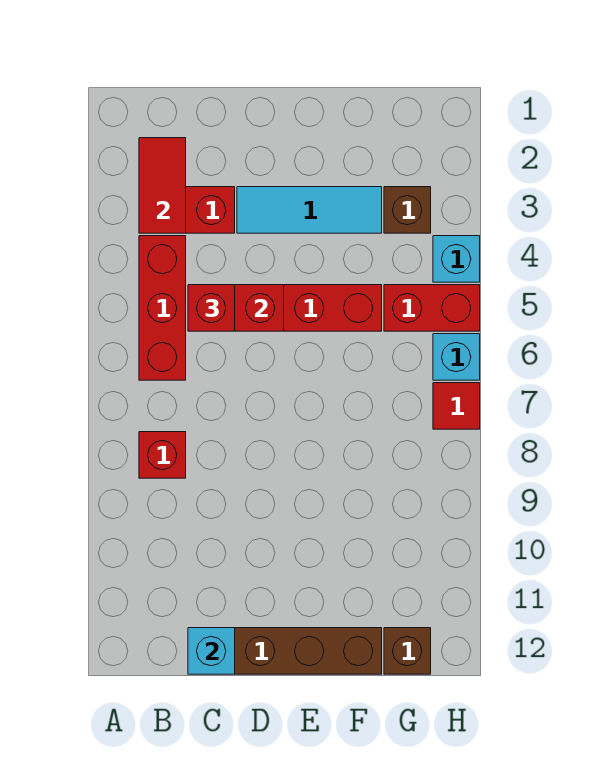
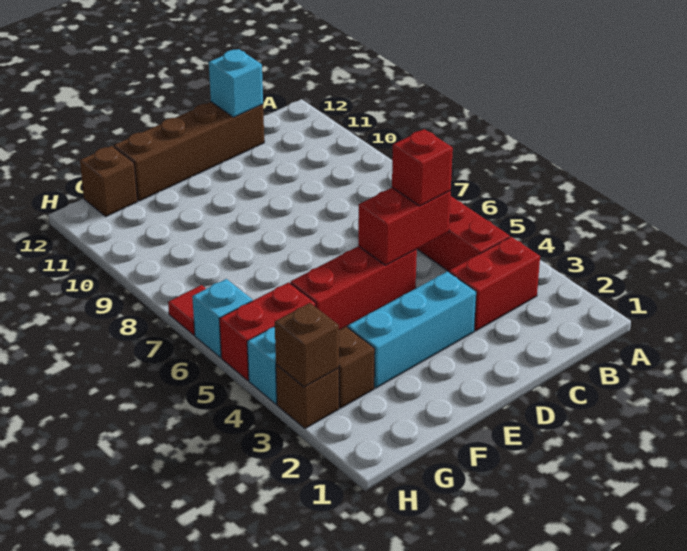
red 1x2 tile [139,138,186,233] -> none
red 1x1 brick [139,432,186,478] -> none
cyan 1x3 tile [237,187,382,233] -> cyan 1x3 brick [348,271,476,388]
none -> brown 1x1 brick [276,365,339,428]
none -> brown 1x1 brick [275,303,339,387]

